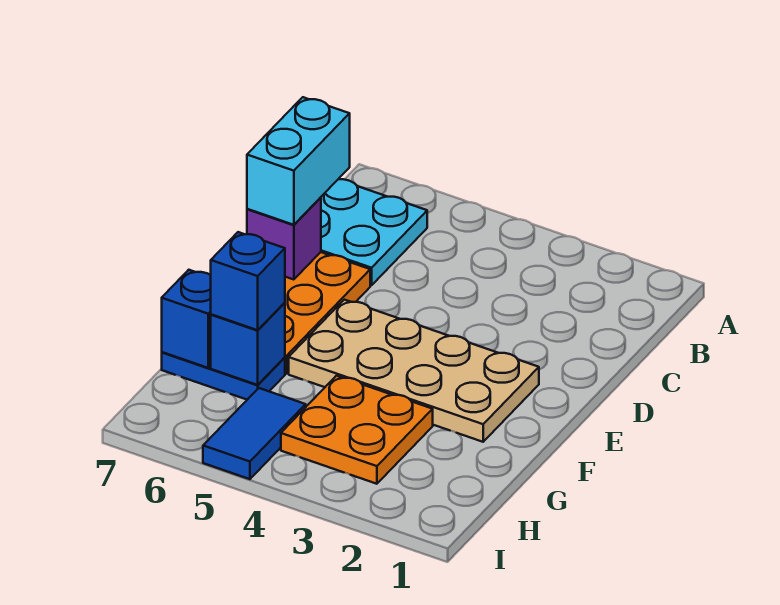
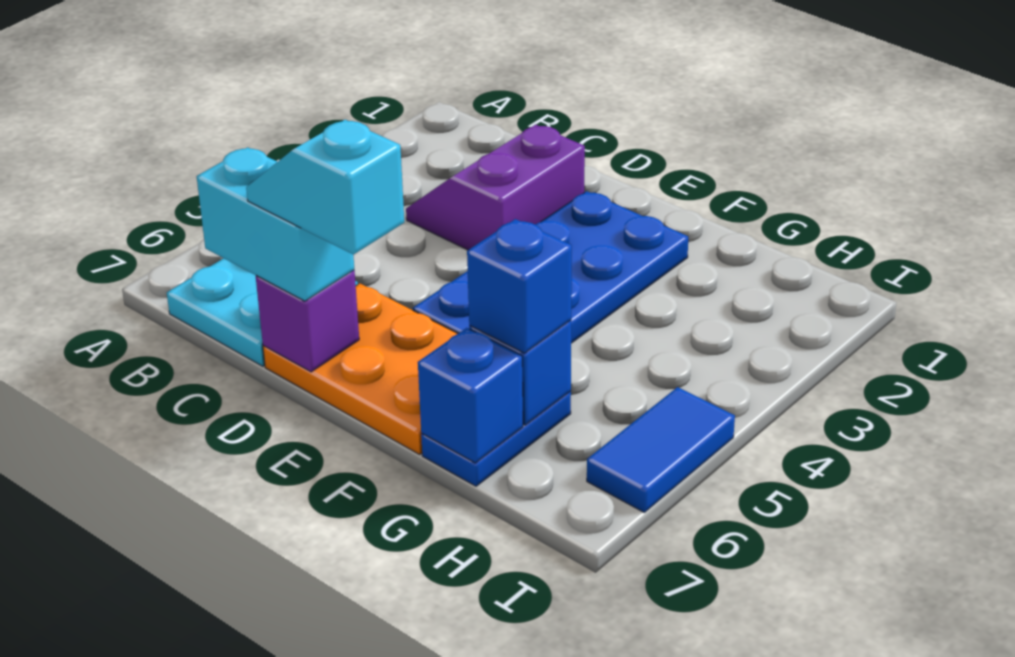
none -> purple 2x2 slope [406,125,585,250]
none -> cyan 1x2 slope [246,120,404,255]
tan 2x4 plate [289,300,539,442] -> blue 2x4 plate [413,191,688,343]
orange 2x2 plate [281,376,433,484] -> none
blue 1x2 tile [203,388,306,479] -> blue 1x2 tile turned to [587,387,735,512]

